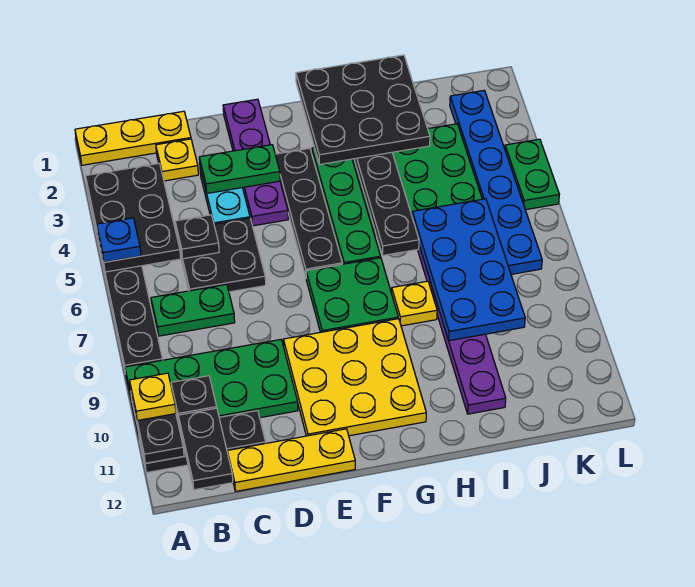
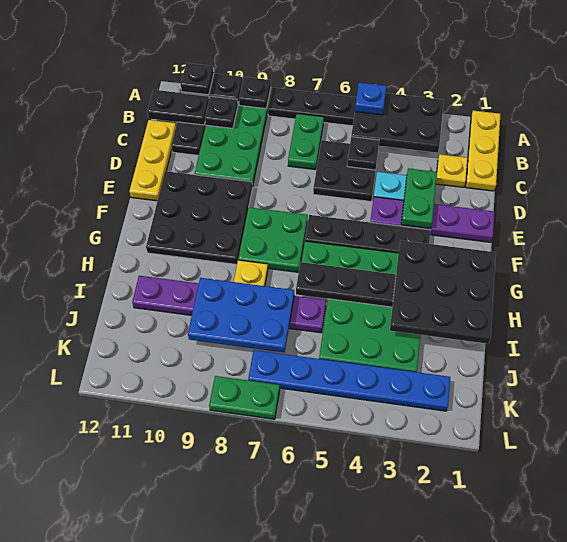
none -> black 1x1 plate [239,77,271,109]
yellow 1x1 plate [130,373,176,421] -> none
none -> black 1x1 plate [181,63,214,95]
yellow 3x3 plate [283,319,426,436] -> black 3x3 plate [146,171,252,264]
blue 2x4 plate [412,199,525,341] -> blue 2x3 plate [188,278,294,353]
green 1x2 plate [505,139,559,210] -> green 1x2 plate moved to [209,376,280,419]

